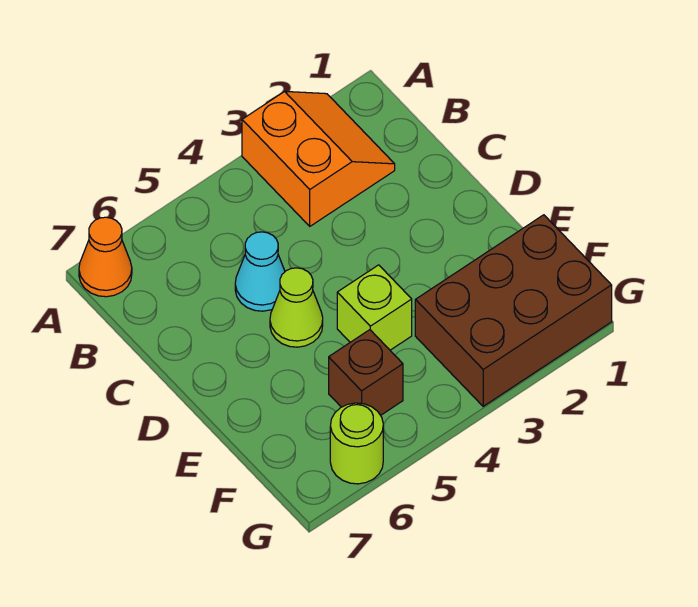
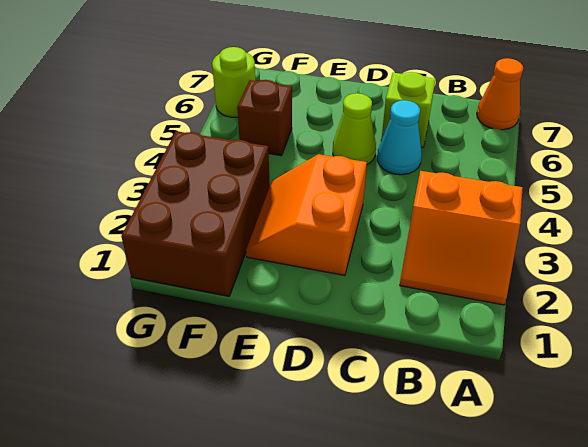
none -> orange 2x2 slope [246,154,367,275]
lime 1x1 brick [337,265,412,350] -> lime 1x1 brick moved to [381,72,435,147]

